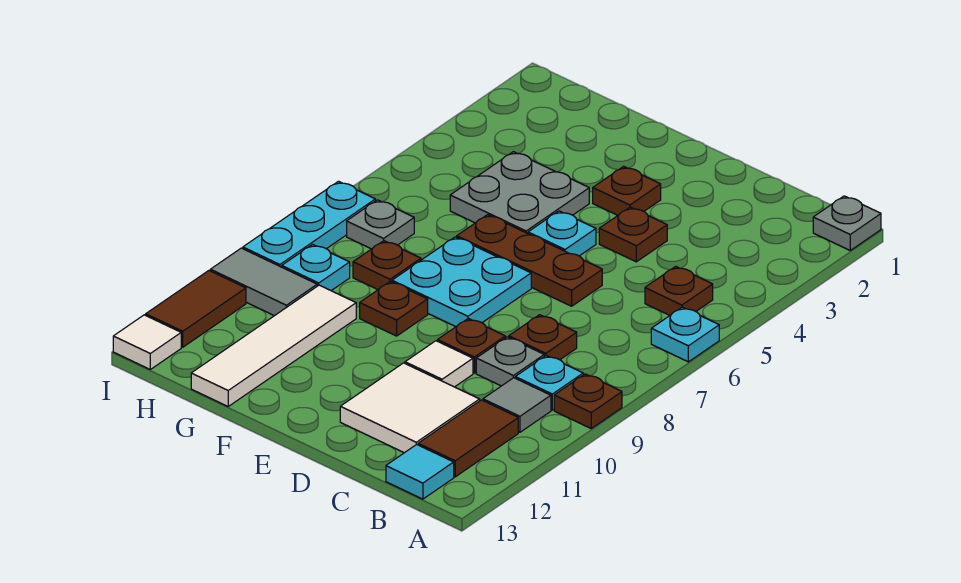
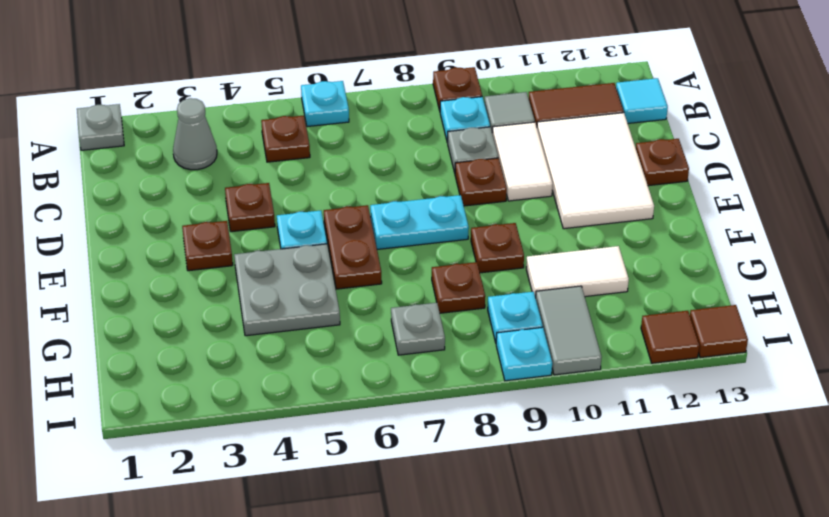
none -> grey 1x1 cone [173,98,217,170]
brown 1x1 plate [509,315,577,360] -> brown 1x1 plate moved to [636,139,689,186]
white 2x2 tile [340,363,480,453] -> white 2x3 tile [537,113,654,229]
brown 1x3 plate [457,215,602,306] -> brown 1x2 plate [324,205,382,289]
white 1x1 tile [405,341,473,387] -> white 1x2 tile [492,122,553,201]
cyan 2x2 plate [392,237,531,327] -> cyan 1x2 plate [370,195,469,249]
white 1x4 tile [191,285,356,406] -> white 1x2 tile [526,246,629,298]
cyan 1x3 plate [243,181,375,267] -> cyan 1x1 plate [496,327,552,381]
brown 1x2 tile [146,271,246,347] -> brown 1x1 tile [641,311,699,363]
white 1x1 tile [113,315,181,369] -> brown 1x1 tile [690,305,748,358]

